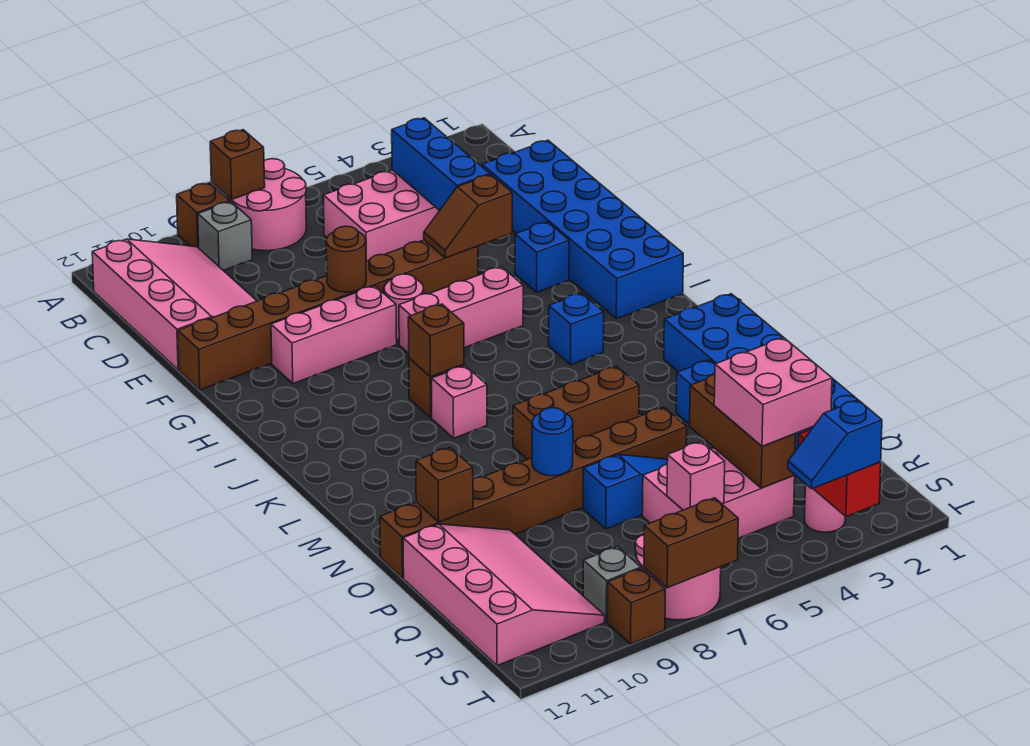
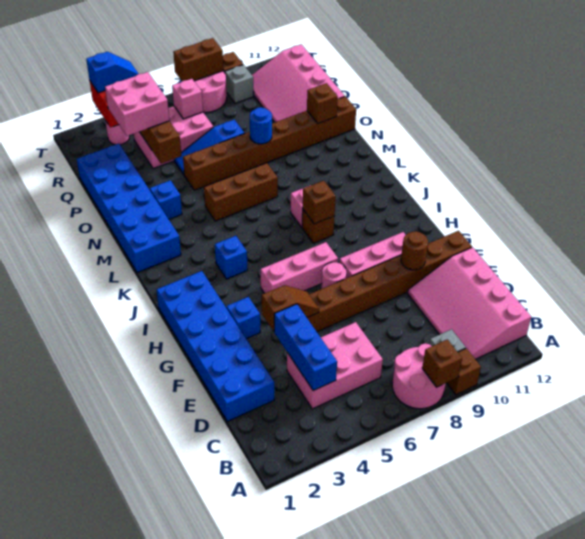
brown 1x1 round brick [326,226,366,292] -> brown 1x1 round brick moved to [401,231,428,270]

